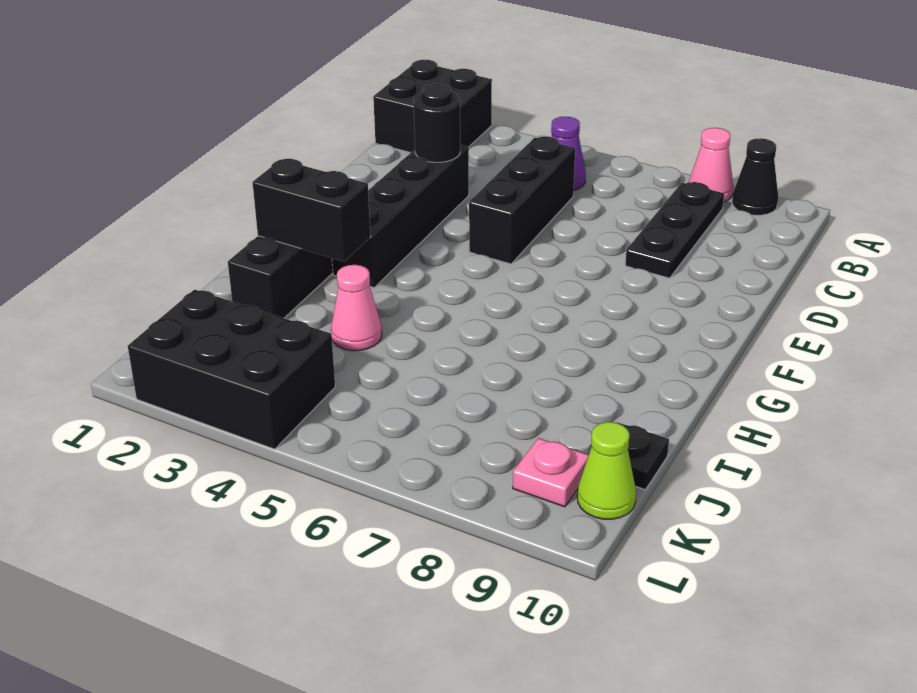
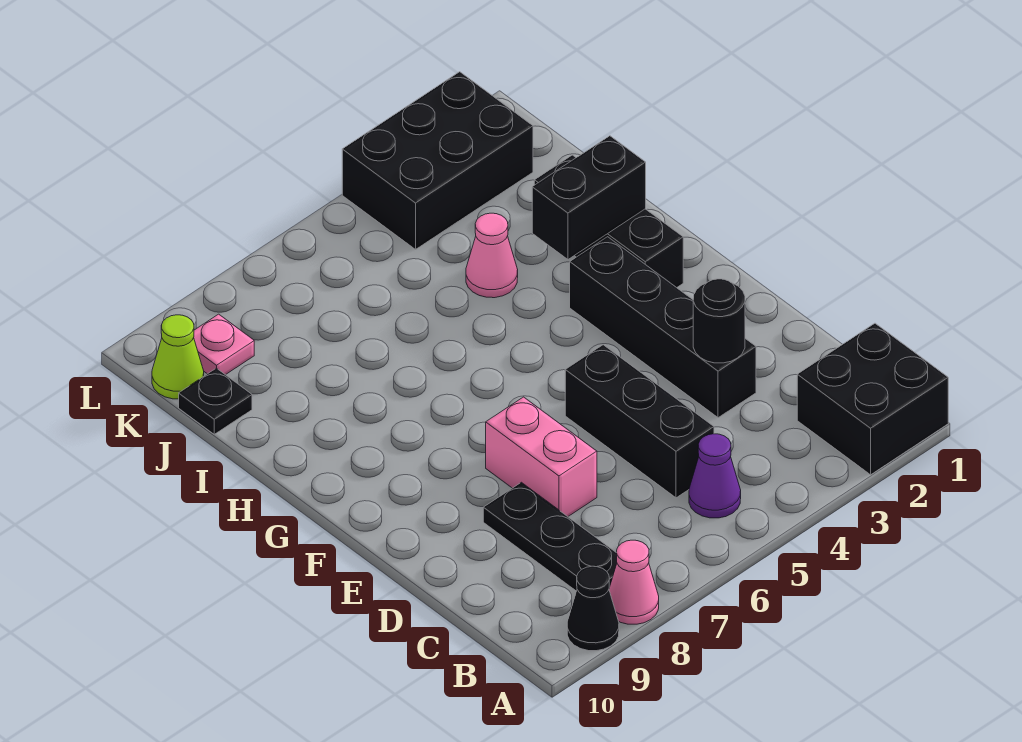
none -> pink 1x2 brick [486,397,597,516]

